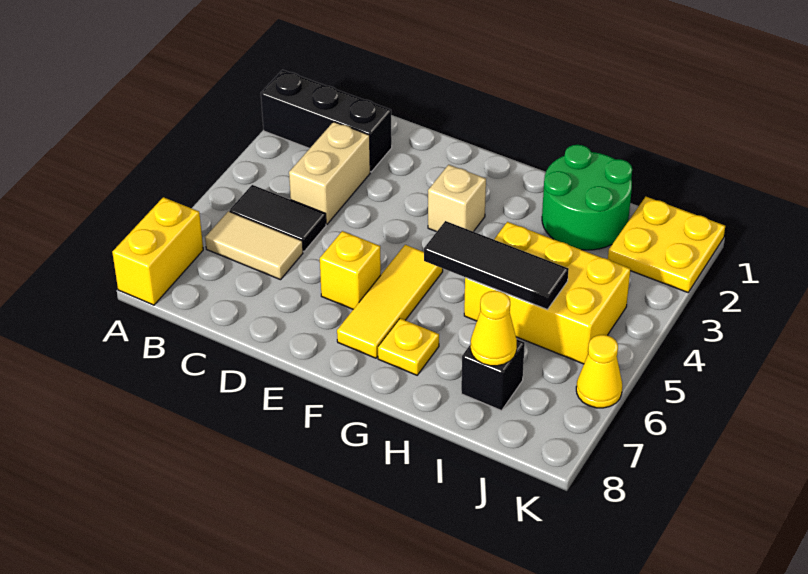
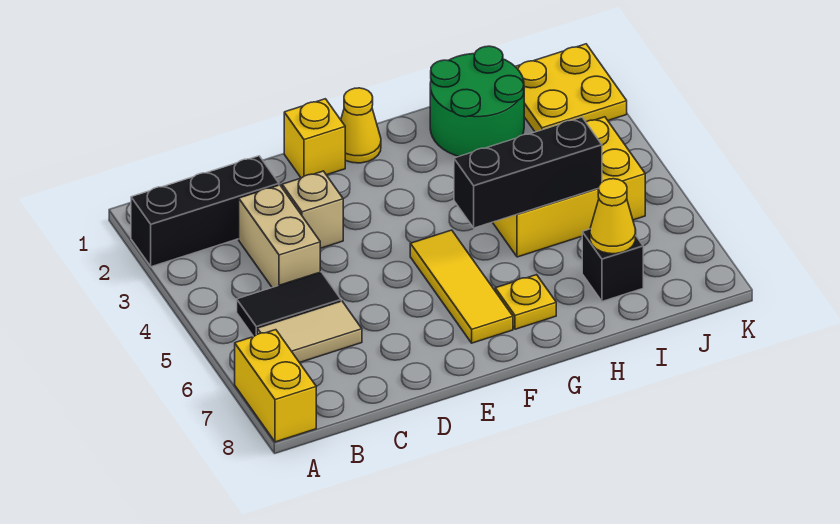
yellow 1x1 brick [320,231,381,309] -> yellow 1x1 brick moved to [284,99,345,178]
tan 1x1 brick [428,165,486,232] -> tan 1x1 brick moved to [282,171,343,248]
black 1x3 tile [424,221,569,310] -> black 1x3 brick [454,117,602,228]
yellow 1x1 cone [576,335,622,408] -> yellow 1x1 cone moved to [341,88,381,163]

